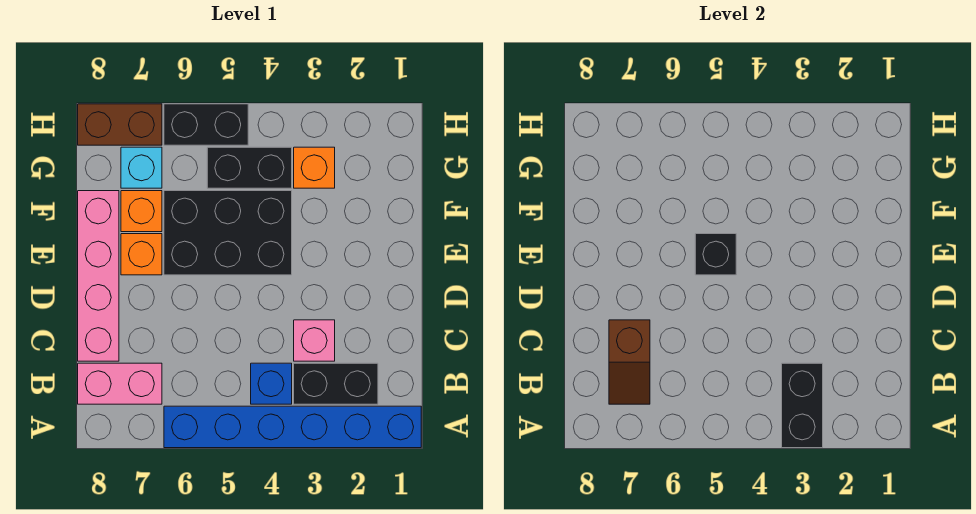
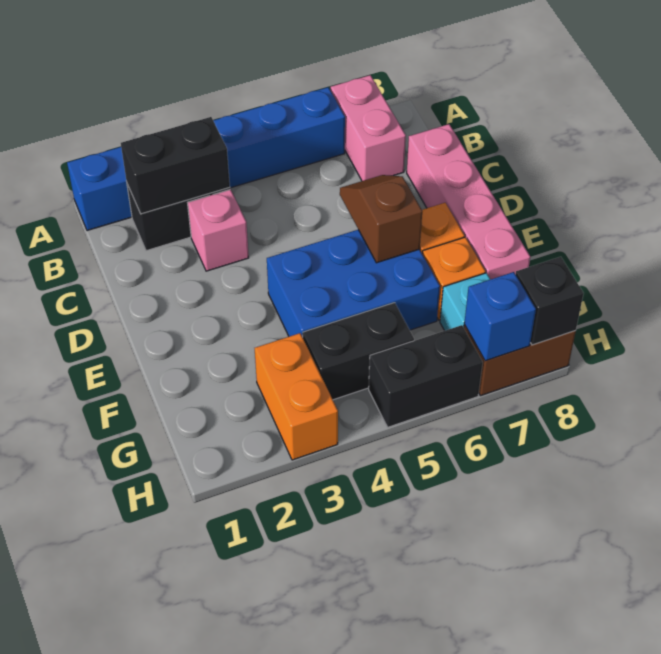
black 1x2 brick [782,363,823,448] -> black 1x2 brick turned to [121,117,230,214]
blue 1x1 brick [251,363,292,404] -> blue 1x1 brick moved to [464,272,536,361]
pink 1x2 brick [78,363,162,404] -> pink 1x2 brick turned to [331,75,406,181]
brown 1x2 slope [609,320,650,404] -> brown 1x2 slope moved to [340,175,422,263]
black 2x3 brick [164,191,292,275] -> blue 2x3 brick [267,230,440,337]
black 1x1 brick [695,234,736,275] -> black 1x1 brick moved to [516,257,584,345]
orange 1x1 brick [294,147,335,188] -> orange 1x2 brick [255,333,338,460]

